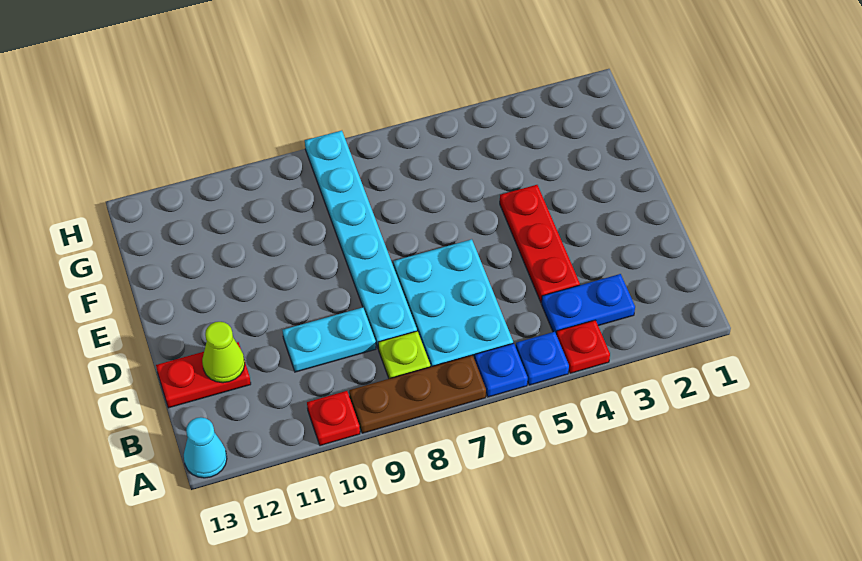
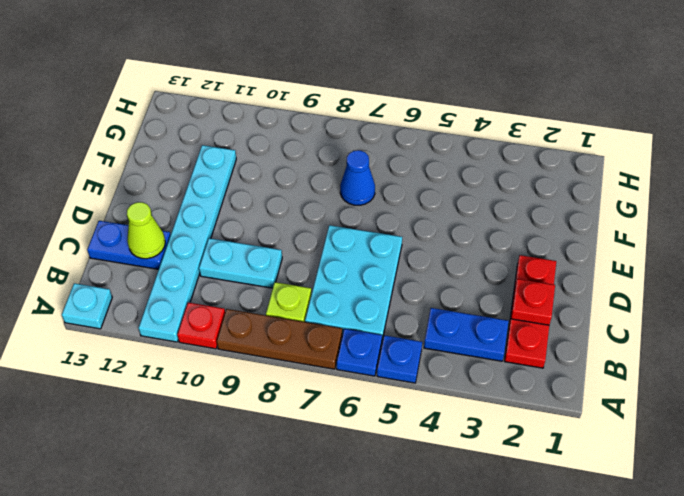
red 1x1 plate [557,320,610,373] -> red 1x1 plate moved to [511,279,555,325]
cyan 1x1 cone [184,417,227,478] -> cyan 1x1 plate [62,283,112,329]
red 1x3 plate [500,185,580,303] -> red 1x3 plate moved to [505,255,556,368]
cyan 1x6 plate [305,131,417,348] -> cyan 1x6 plate moved to [139,145,236,342]
red 1x2 plate [156,342,251,408] -> blue 1x2 plate [87,221,171,269]
none -> blue 1x1 cone [340,150,375,205]

